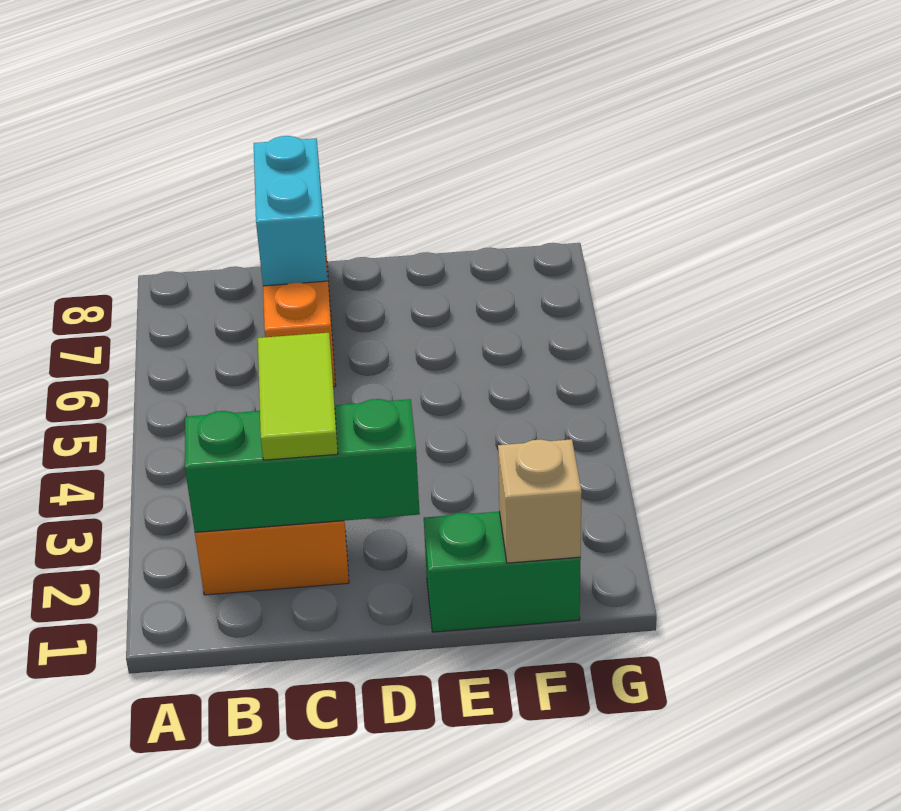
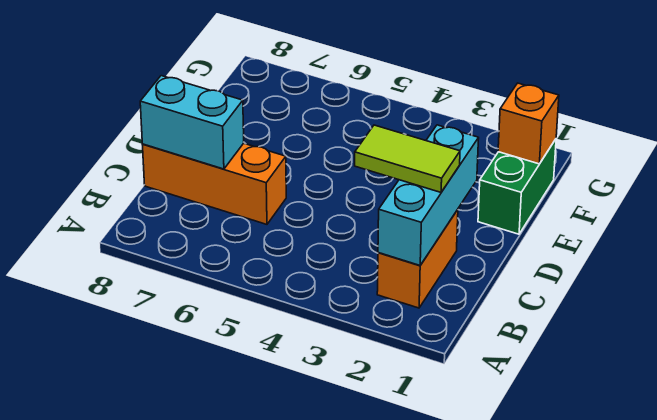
green 1x3 brick [185,399,420,532] -> cyan 1x3 brick [378,125,479,265]
tan 1x1 brick [498,439,582,563] -> orange 1x1 brick [498,83,559,164]

